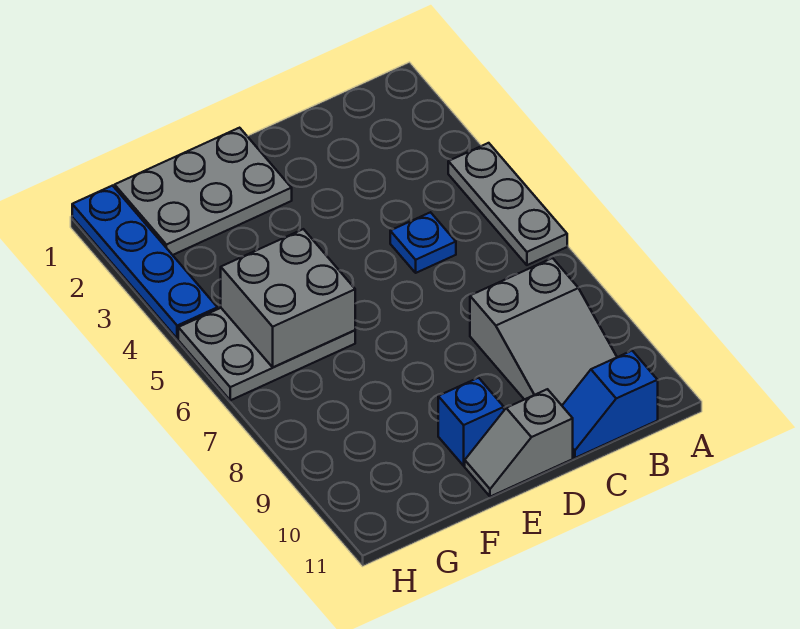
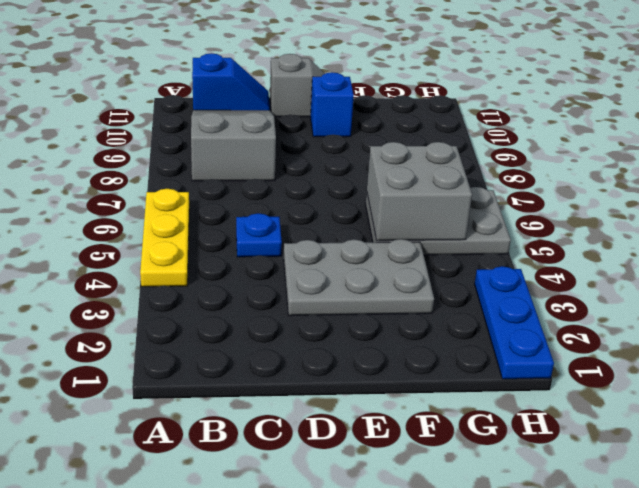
grey 1x3 plate [448,143,567,265] -> yellow 1x3 plate [140,189,189,287]
grey 2x3 plate [115,128,292,255] -> grey 2x3 plate moved to [284,239,434,316]
blue 1x4 plate [72,186,217,339] -> blue 1x3 plate [475,266,554,379]

